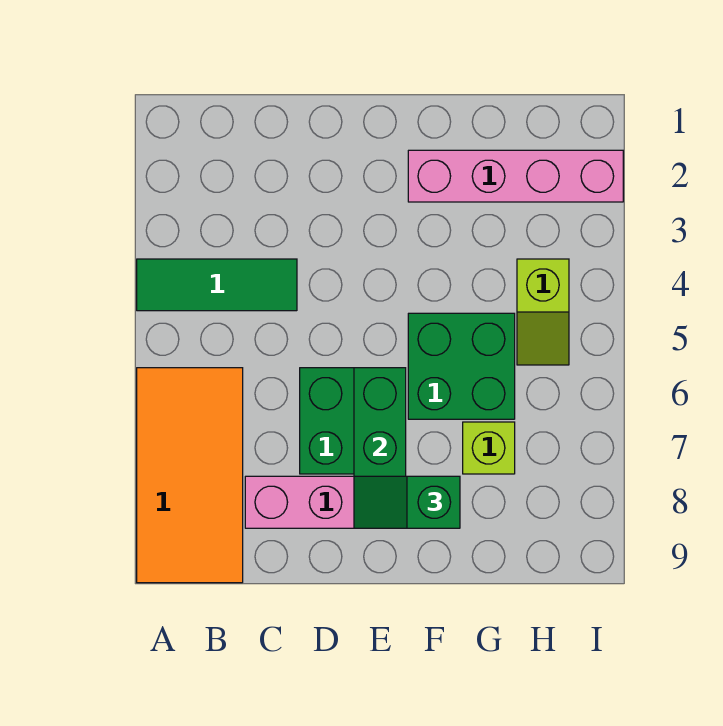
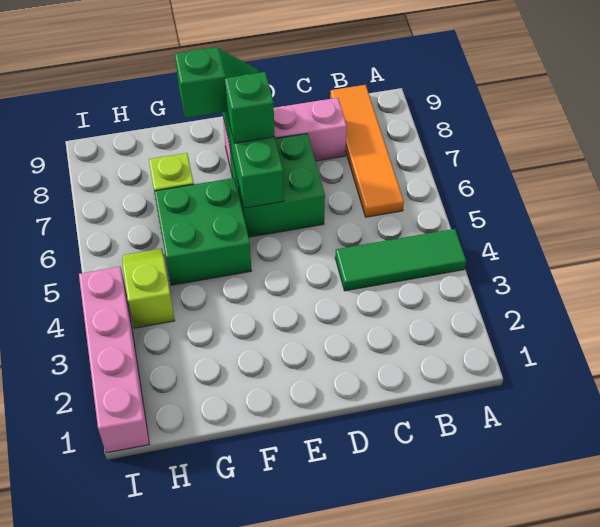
orange 2x4 tile [137,368,243,583] -> orange 1x4 tile [330,85,404,217]
none -> green 1x1 brick [225,72,275,143]
pink 1x4 brick [408,150,623,202] -> pink 1x4 brick turned to [79,267,149,453]

